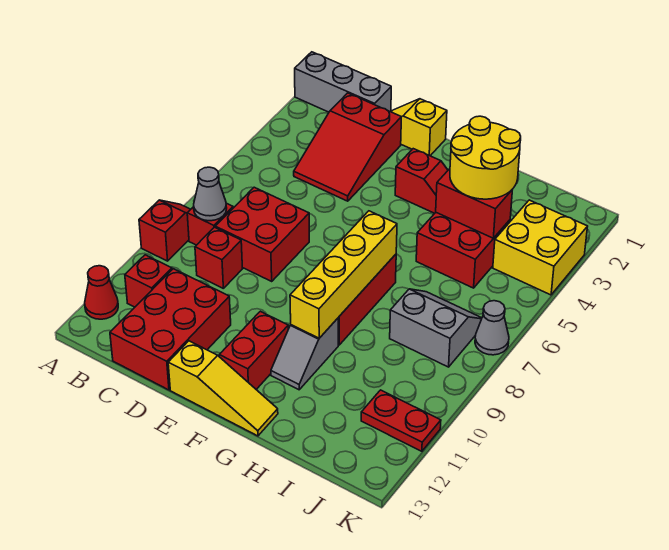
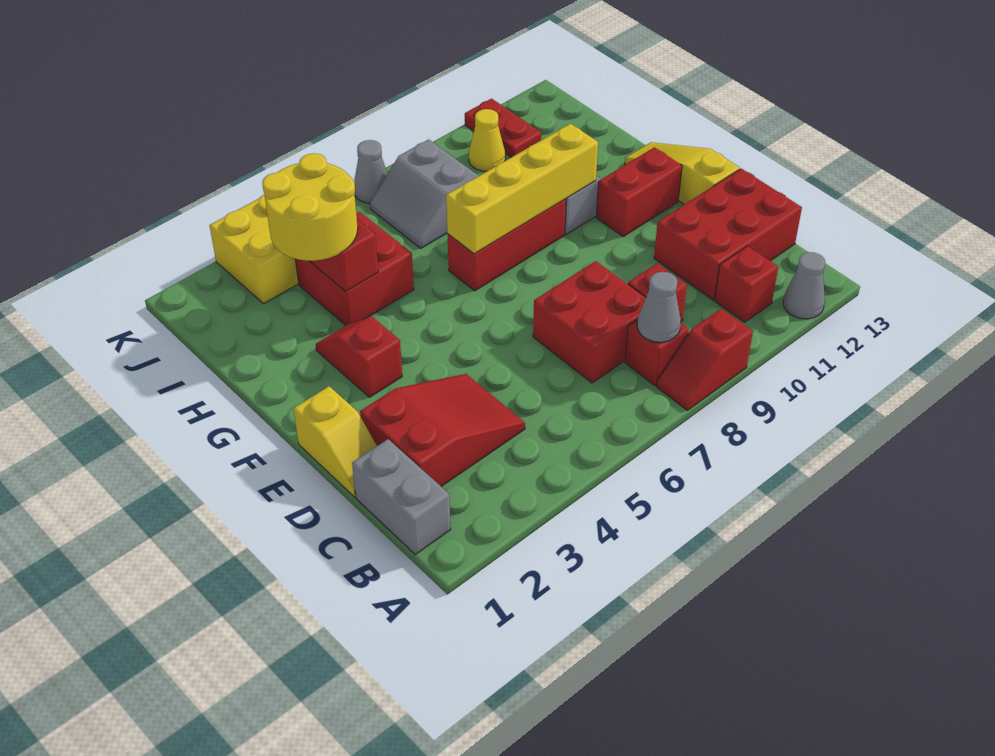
grey 1x3 brick [295,52,391,112] -> grey 1x2 brick [352,439,451,554]
red 1x1 cone [85,266,118,319] -> grey 1x1 cone [783,252,825,319]
none -> yellow 1x1 cone [469,109,505,171]

